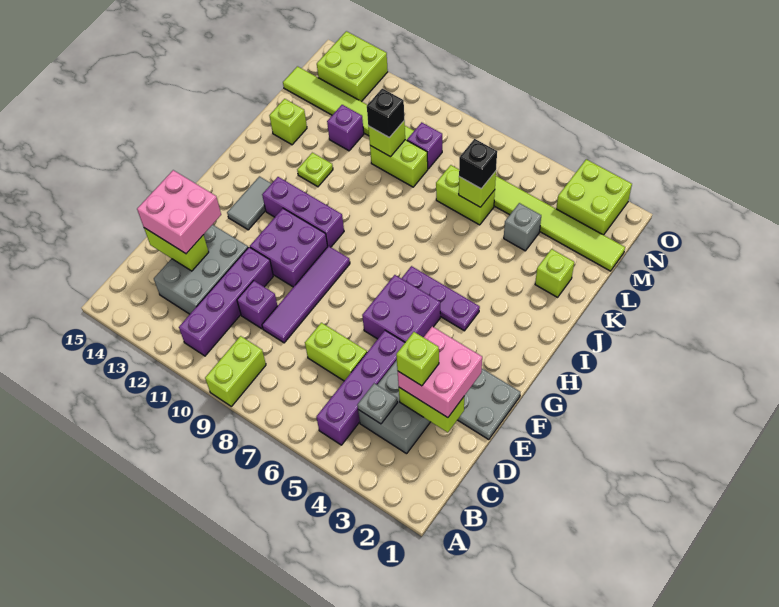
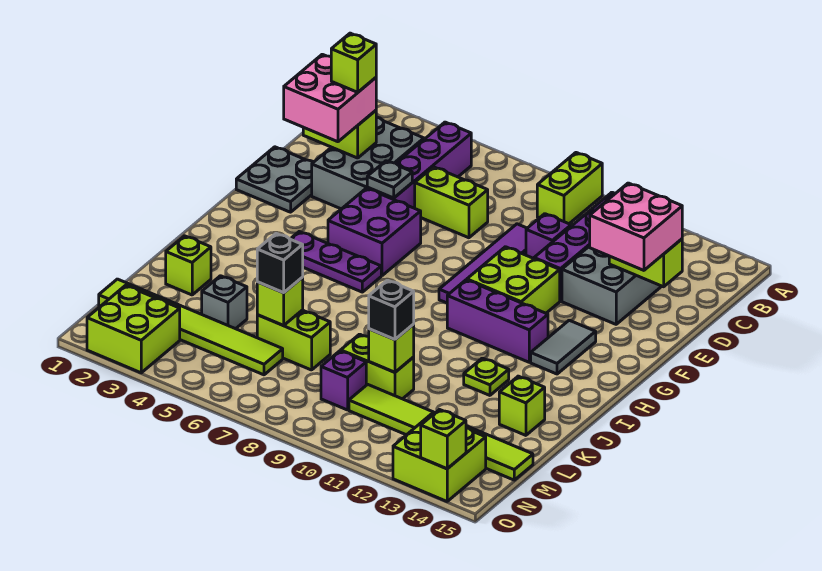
grey 1x1 plate [357,383,398,424] -> grey 1x1 plate moved to [367,161,412,198]
purple 2x2 brick [250,208,328,287] -> lime 2x2 brick [467,247,560,313]
purple 1x1 brick [327,105,364,151] -> none
none -> lime 1x1 brick [421,410,466,469]

